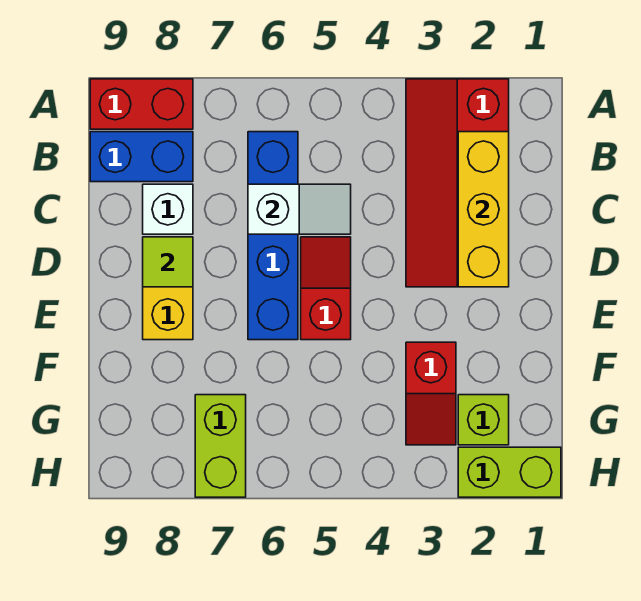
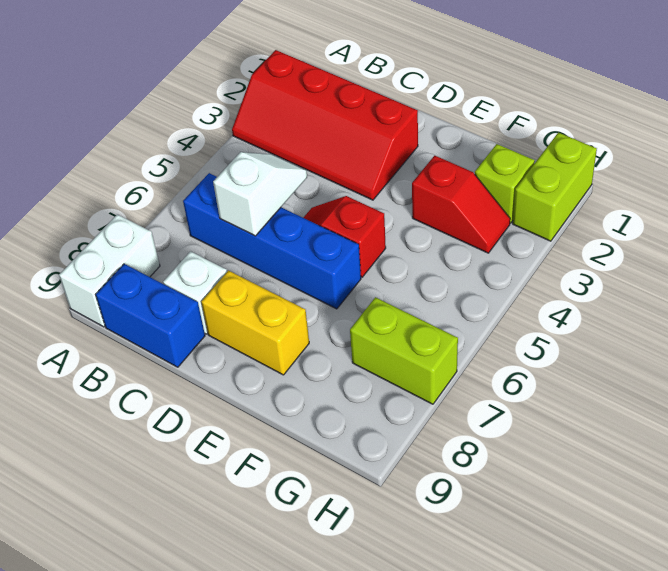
red 1x2 brick [90,79,193,129] -> white 1x2 brick [59,214,160,327]
yellow 1x3 brick [458,132,509,287] -> none
blue 1x2 brick [90,132,193,182] -> blue 1x2 brick turned to [96,264,205,367]
lime 1x1 tile [143,237,193,287] -> none

